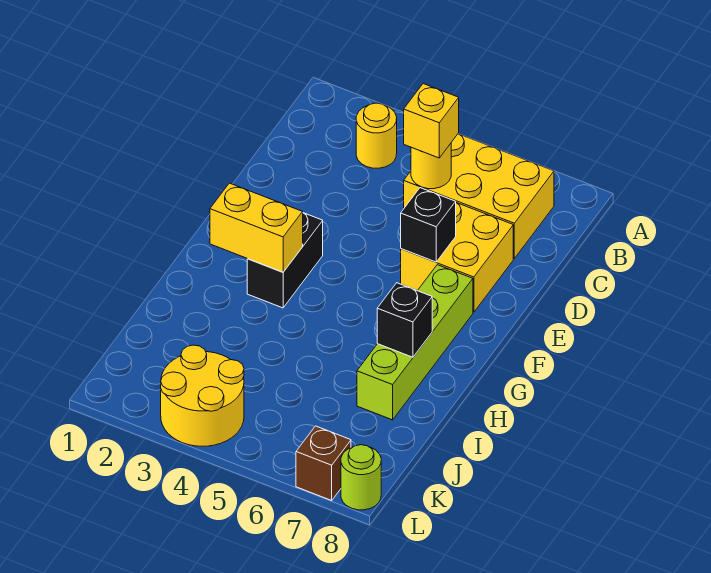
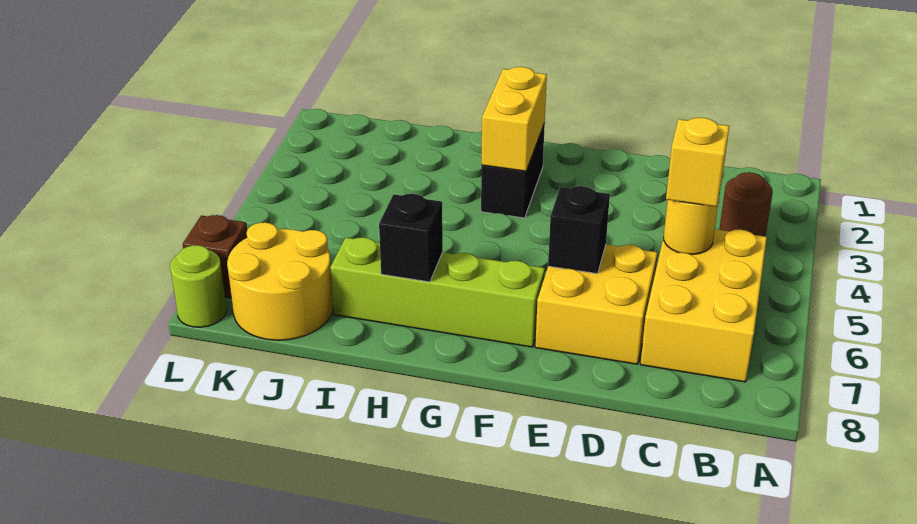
yellow 1x1 round brick [356,103,397,168] -> brown 1x1 round brick [719,172,773,236]
black 1x2 brick [247,213,323,308] -> black 1x2 brick turned to [481,123,545,218]
yellow 2x2 round brick [161,345,244,446] -> yellow 2x2 round brick moved to [227,222,333,340]

